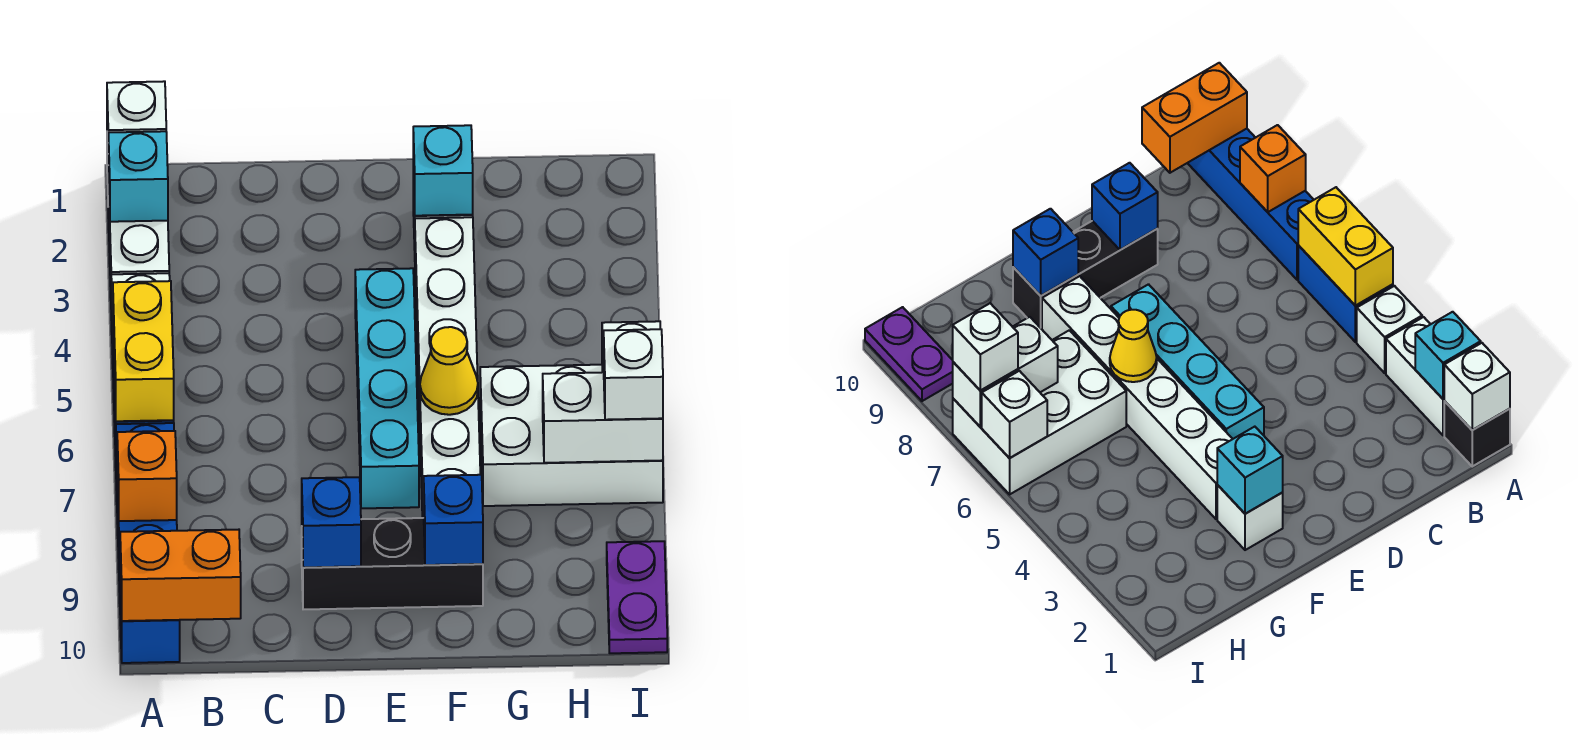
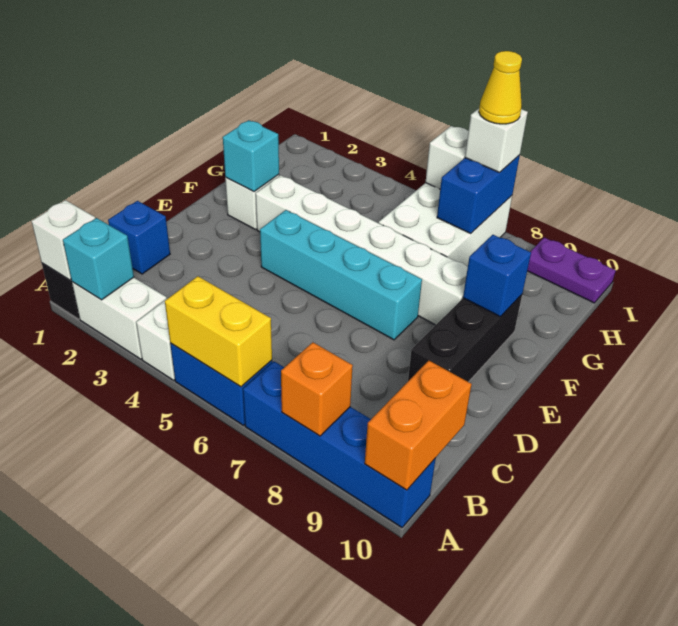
blue 1x1 brick [302,477,361,567] -> blue 1x1 brick moved to [108,201,170,274]
yellow 1x1 cone [420,327,478,415] -> yellow 1x1 cone moved to [479,51,522,124]
white 1x2 brick [543,372,663,463] -> blue 1x2 brick [437,155,520,233]

